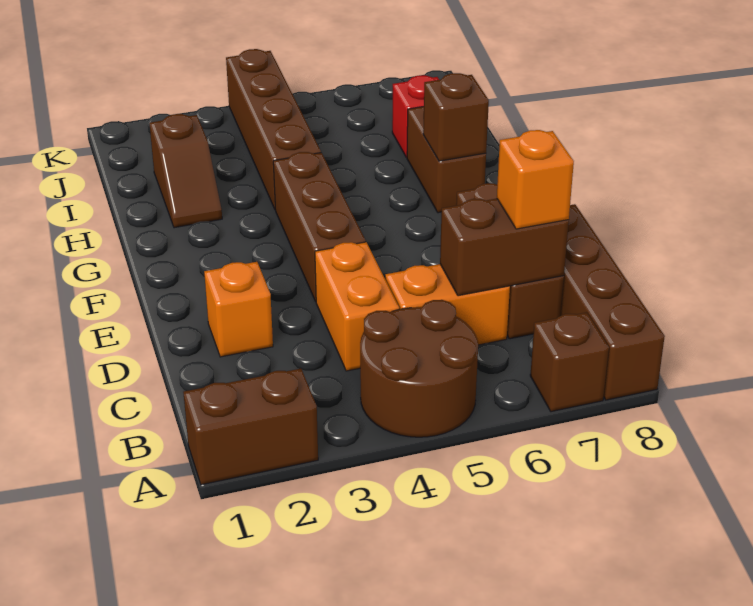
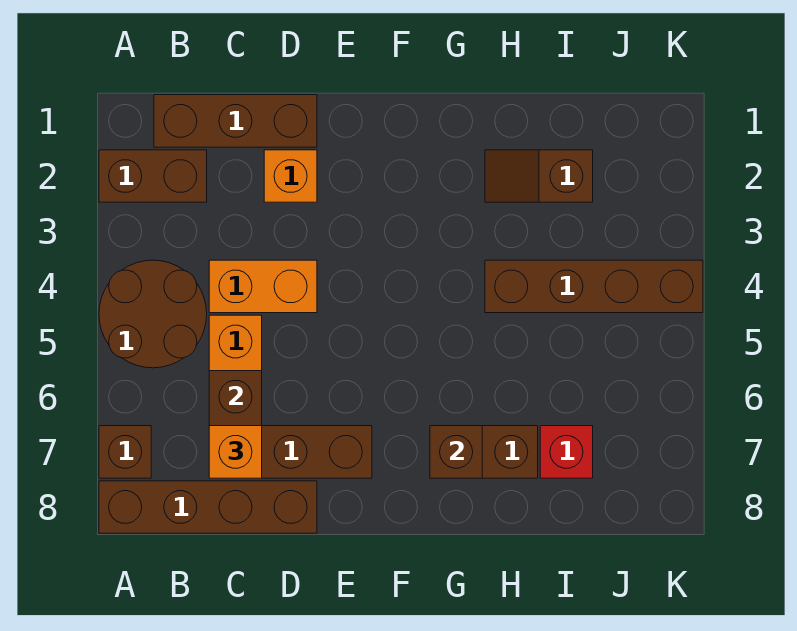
brown 1x2 brick [183,369,318,485] -> brown 1x2 brick turned to [99,150,207,202]
brown 1x3 brick [273,152,366,301] -> brown 1x3 brick moved to [154,95,317,147]

